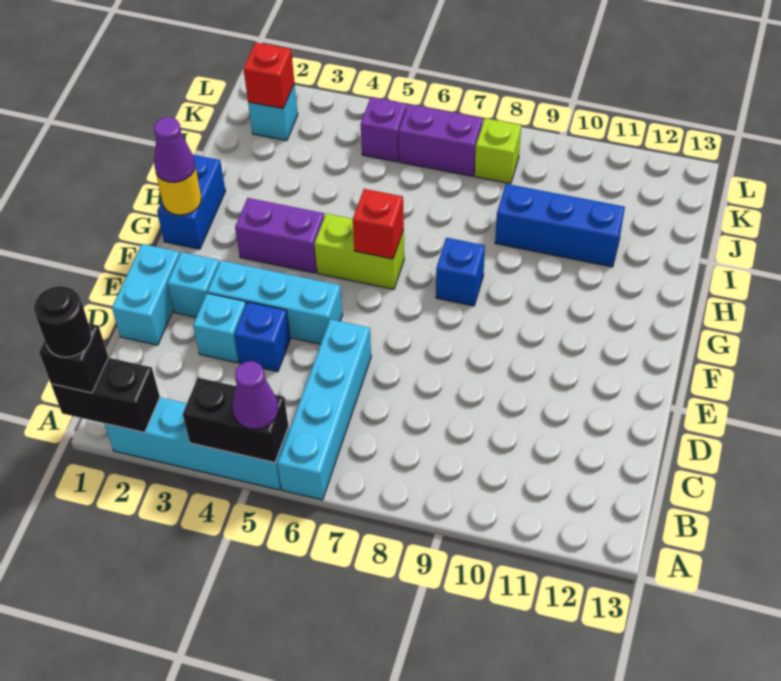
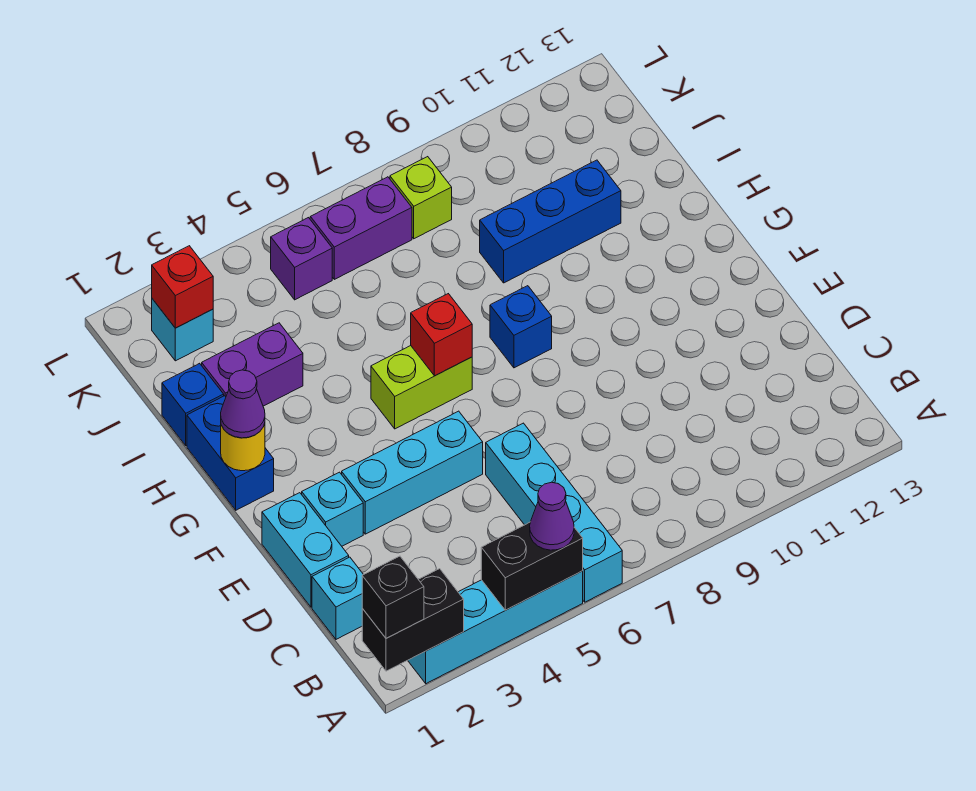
black 1x1 round brick [34,286,92,357] -> none
cyan 1x1 brick [193,293,246,363] -> cyan 1x1 brick moved to [312,557,363,639]
blue 1x1 brick [234,302,290,372] -> blue 1x1 brick moved to [162,363,224,446]
purple 1x2 brick [235,198,324,273] -> purple 1x2 brick moved to [202,323,303,406]

